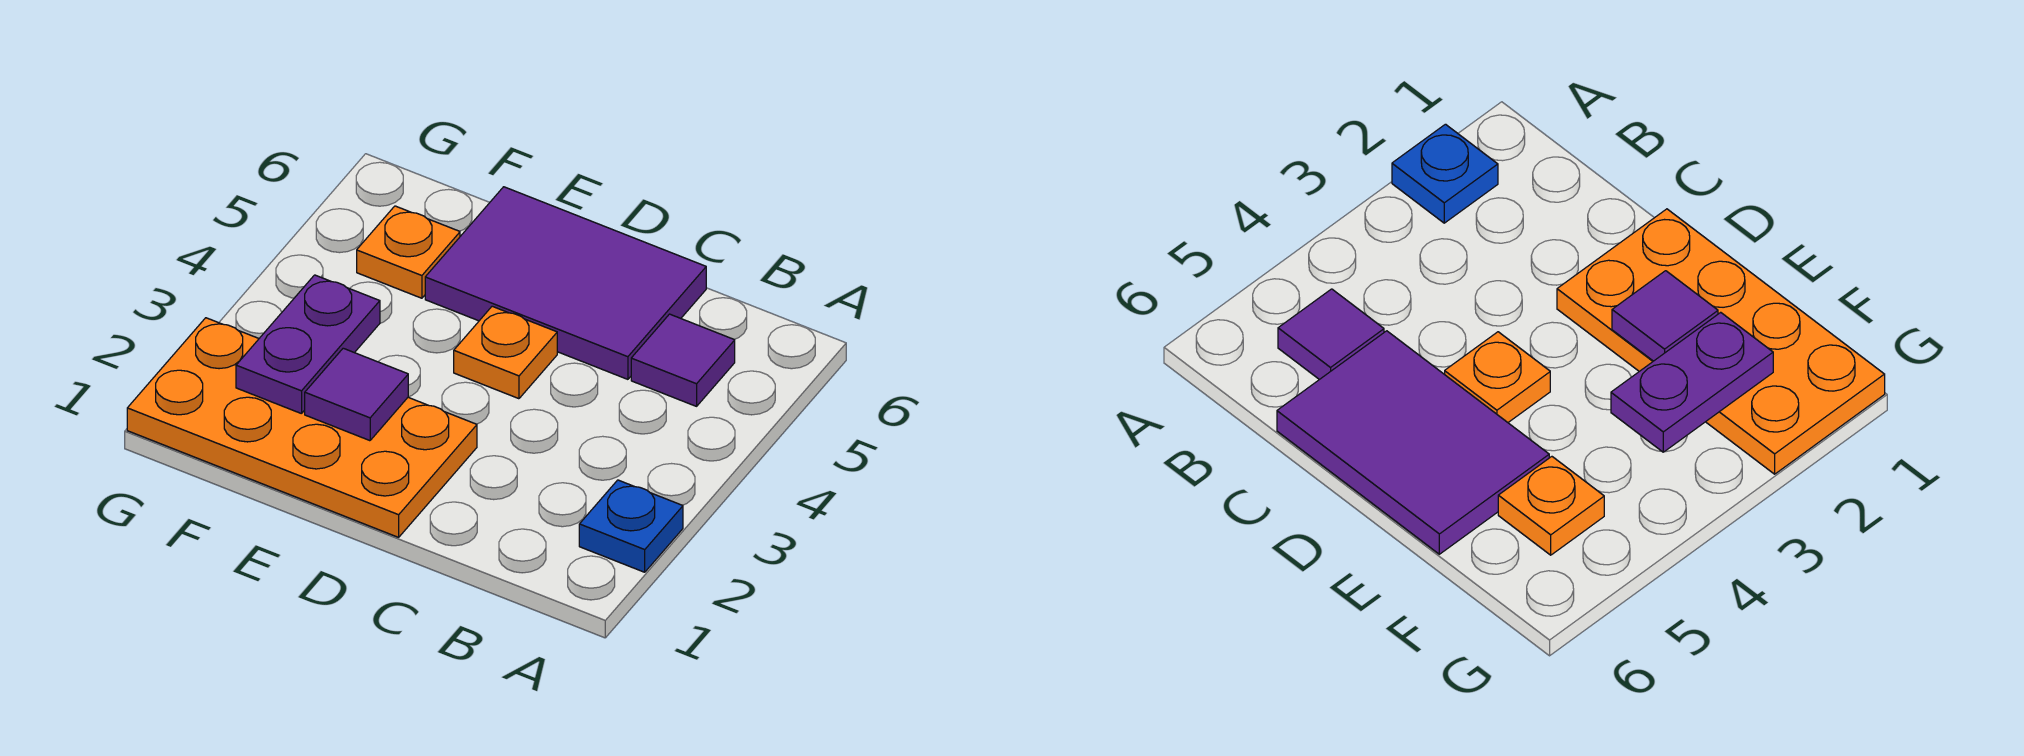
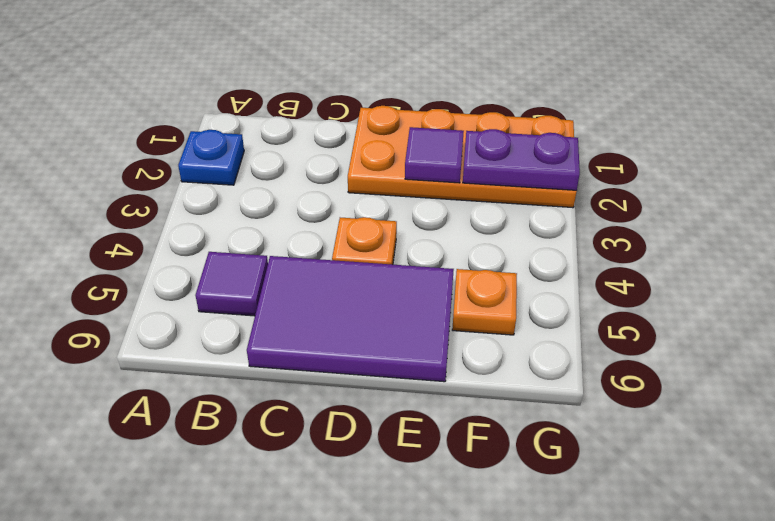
purple 1x2 plate [236,275,380,414] -> purple 1x2 plate turned to [463,129,580,190]

